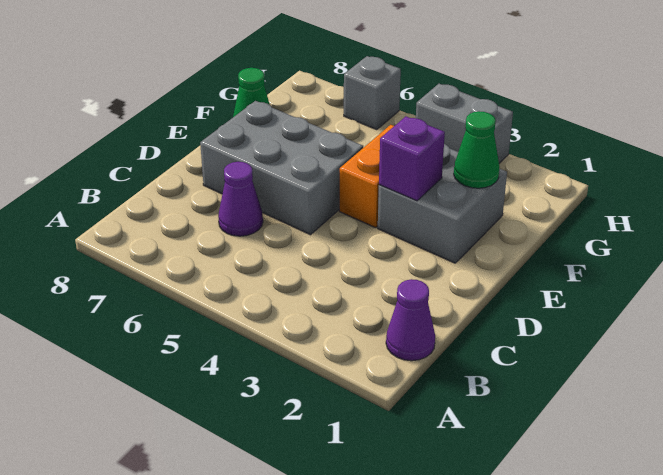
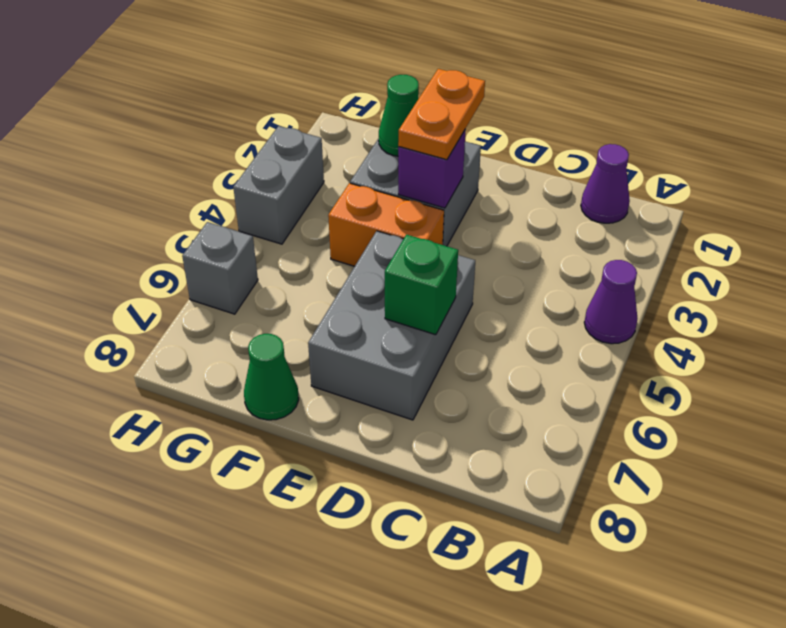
purple 1x1 cone [218,162,263,236] -> purple 1x1 cone moved to [584,260,638,344]
none -> green 1x1 brick [385,235,458,335]
none -> orange 1x2 plate [398,69,485,160]

